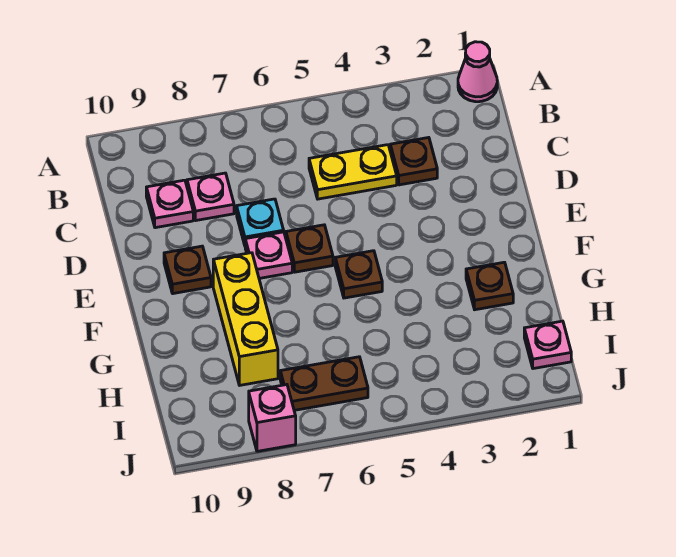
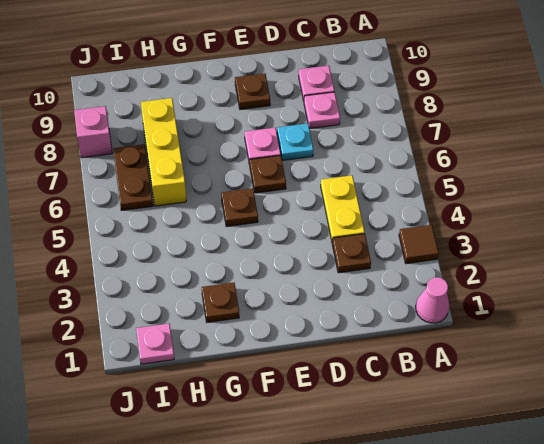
none -> brown 1x1 tile [399,225,439,264]
yellow 1x3 brick [213,253,278,385] -> yellow 1x3 brick turned to [141,98,186,206]

